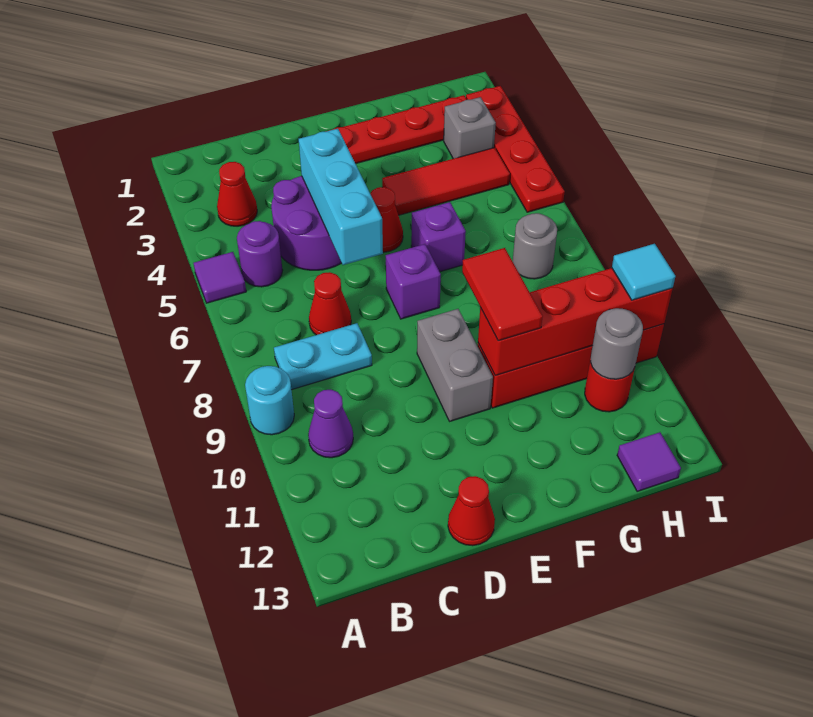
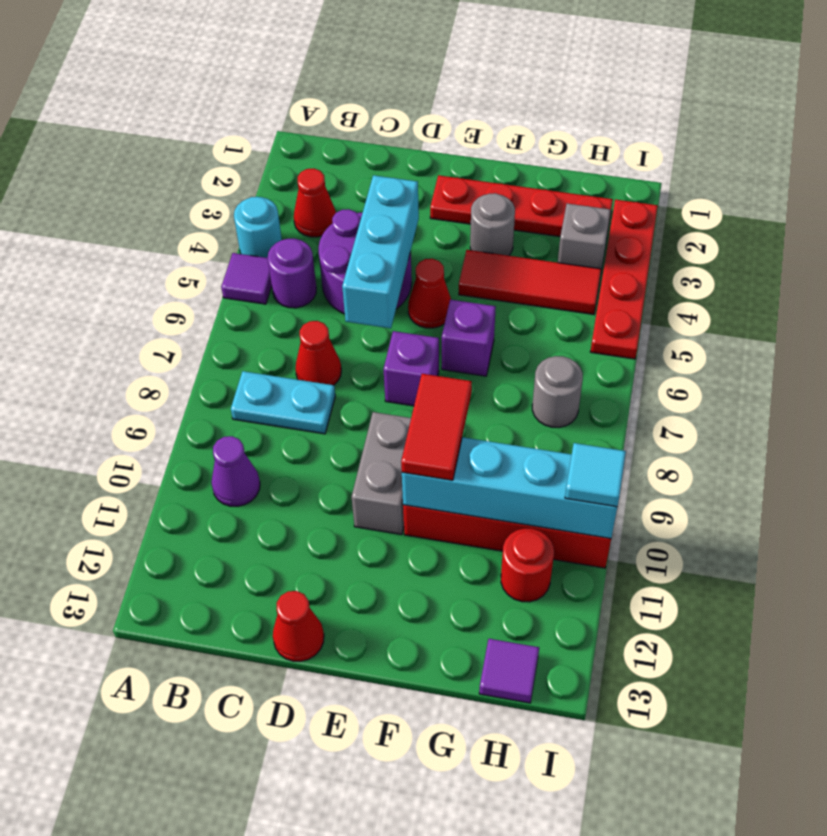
cyan 1x1 round brick [245,366,294,435] -> cyan 1x1 round brick moved to [234,197,282,258]
red 1x4 brick [478,268,673,376] -> cyan 1x4 brick [402,437,617,539]
grey 1x1 round brick [590,308,643,379] -> grey 1x1 round brick moved to [470,193,515,256]

